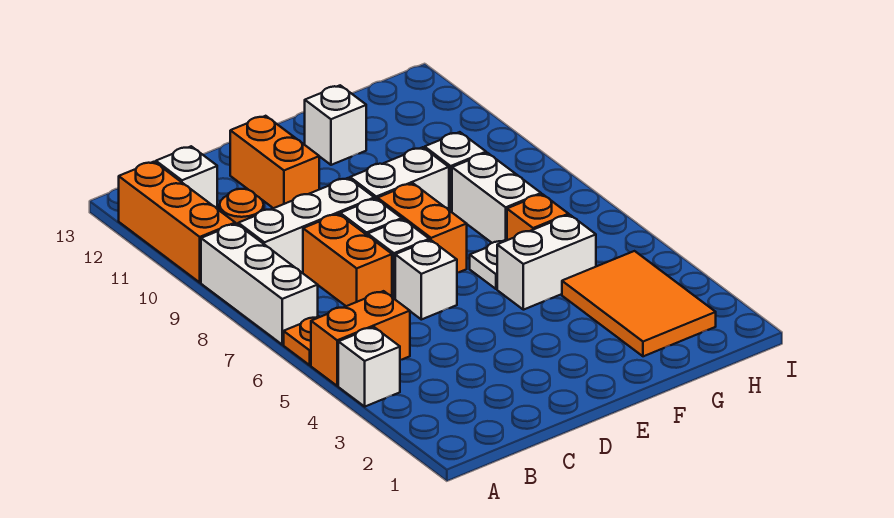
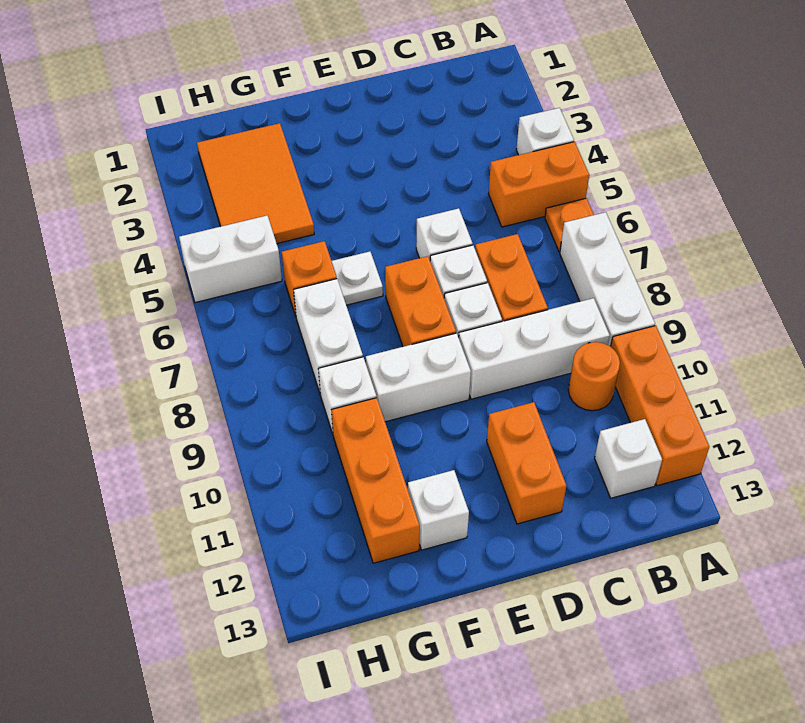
white 1x2 brick [497,215,596,310] -> white 1x2 brick moved to [179,215,282,303]
none -> orange 1x3 brick [332,398,420,563]

